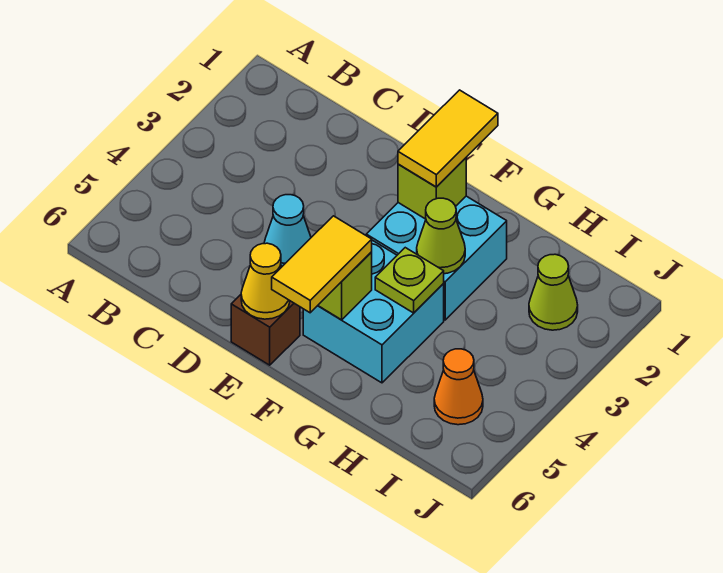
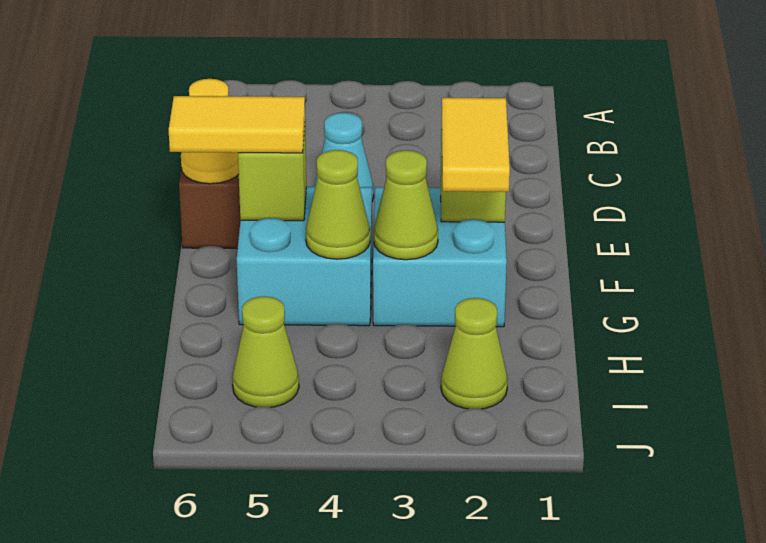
yellow 1x2 tile [398,90,498,187] -> yellow 1x2 tile turned to [442,98,510,192]
lime 1x1 plate [375,248,444,313] -> lime 1x1 cone [306,150,370,259]
orange 1x1 cone [434,349,483,425] -> lime 1x1 cone [232,296,299,407]

